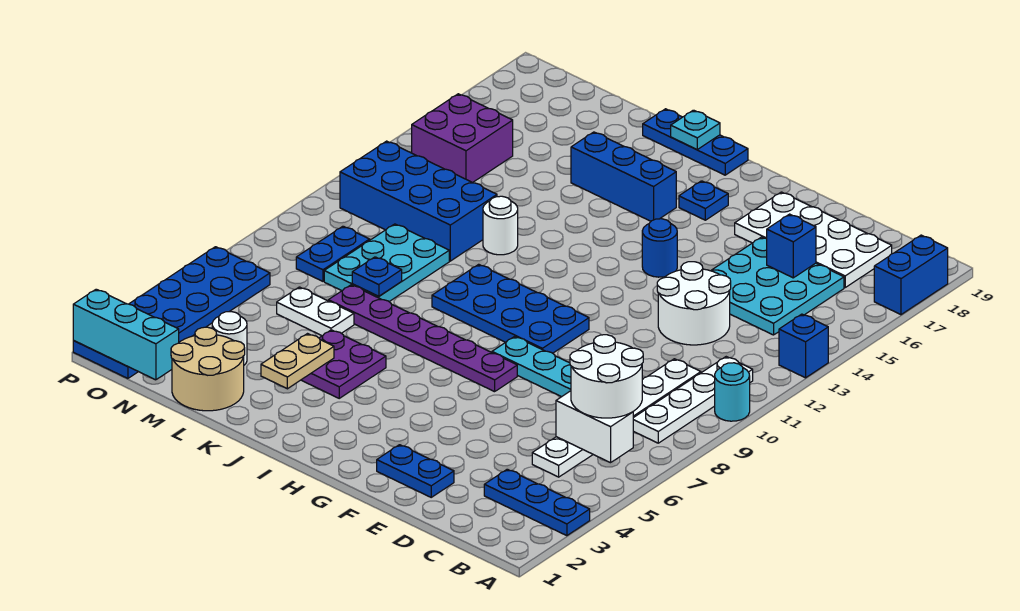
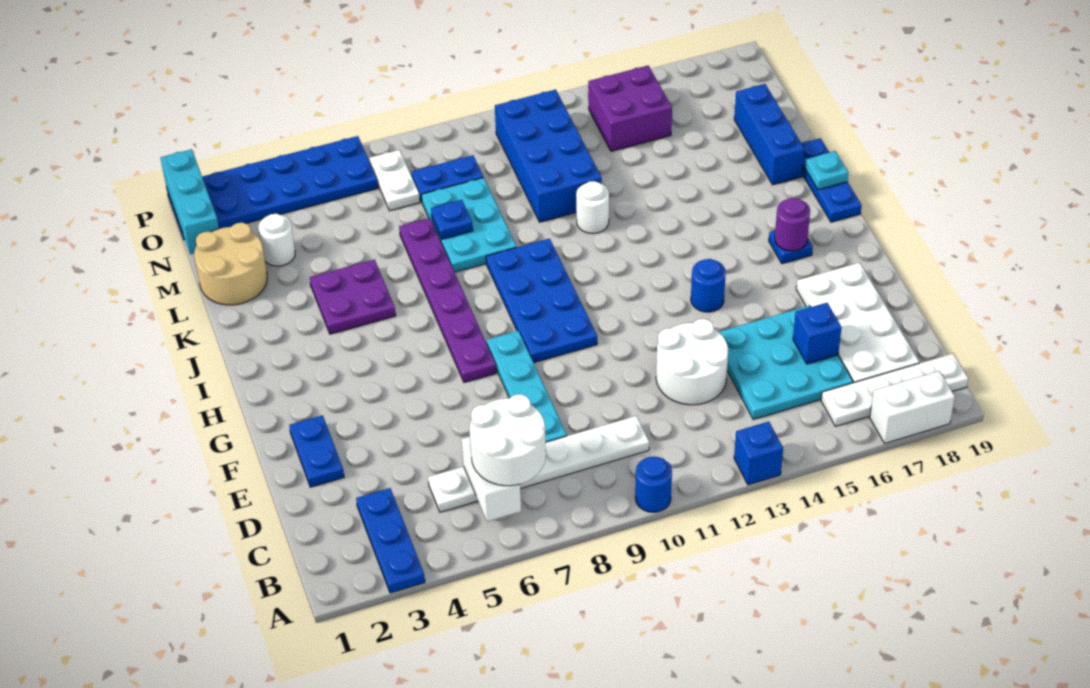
cyan 1x1 round brick [715,363,750,421] -> blue 1x1 round brick [635,457,672,512]
blue 1x2 brick [874,235,948,315] -> white 1x2 brick [870,371,955,443]
white 1x4 plate [633,357,753,443] -> white 1x4 plate moved to [821,354,968,426]
none -> purple 1x1 round brick [775,198,810,251]
blue 1x3 brick [571,132,676,221] -> blue 1x3 brick moved to [734,84,805,185]
tan 1x2 plate [261,334,334,389] -> none
white 1x2 plate [277,287,354,336] -> white 1x2 plate moved to [369,150,420,211]
cyan 2x3 plate [324,224,449,302] -> cyan 2x3 plate turned to [421,178,517,272]

